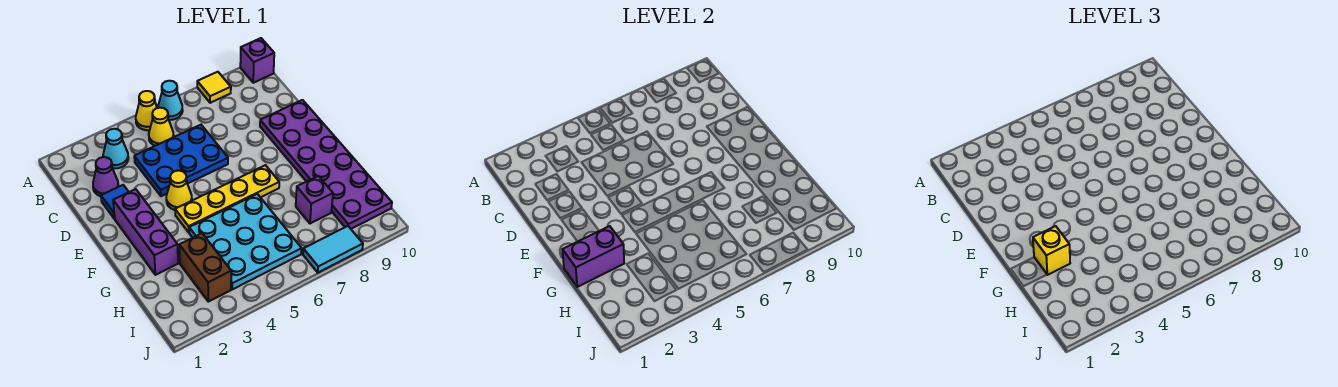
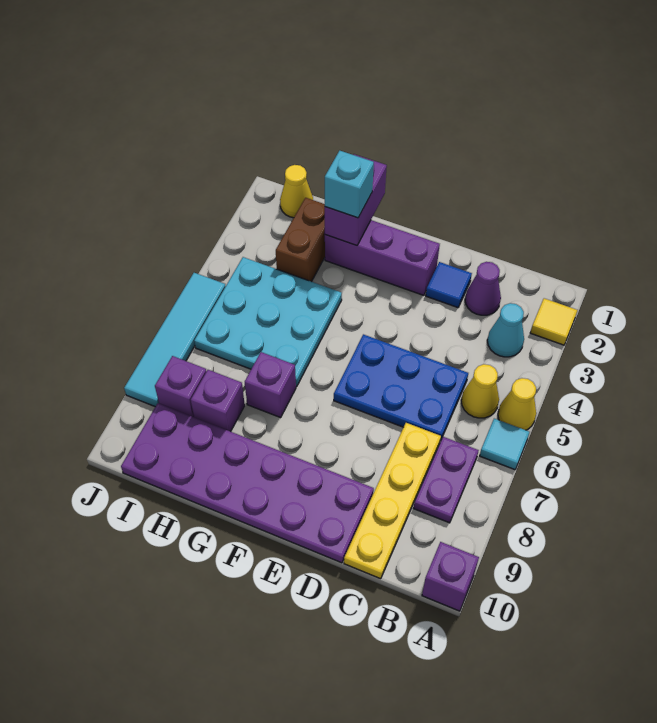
cyan 1x1 cone [158,81,183,120] -> cyan 1x1 tile [480,419,530,470]
yellow 1x1 tile [197,72,231,103] -> yellow 1x1 tile moved to [530,298,577,345]
none -> purple 1x2 plate [414,437,479,523]
blue 2x3 plate [134,125,228,196] -> blue 2x3 plate turned to [334,334,468,441]
yellow 1x1 cone [166,171,192,210] -> yellow 1x1 cone moved to [280,165,313,218]
yellow 1x4 plate [175,165,279,232] -> yellow 1x4 plate moved to [344,423,441,579]
yellow 1x1 brick [1033,226,1070,275] -> cyan 1x1 brick [325,151,374,218]
none -> purple 1x1 brick [245,352,296,418]
brown 1x2 brick [179,233,231,302] -> brown 1x2 brick turned to [276,198,325,282]
none -> purple 1x1 brick [155,356,207,417]
cyan 1x2 tile [303,226,363,273] -> cyan 1x4 tile [124,273,226,407]

